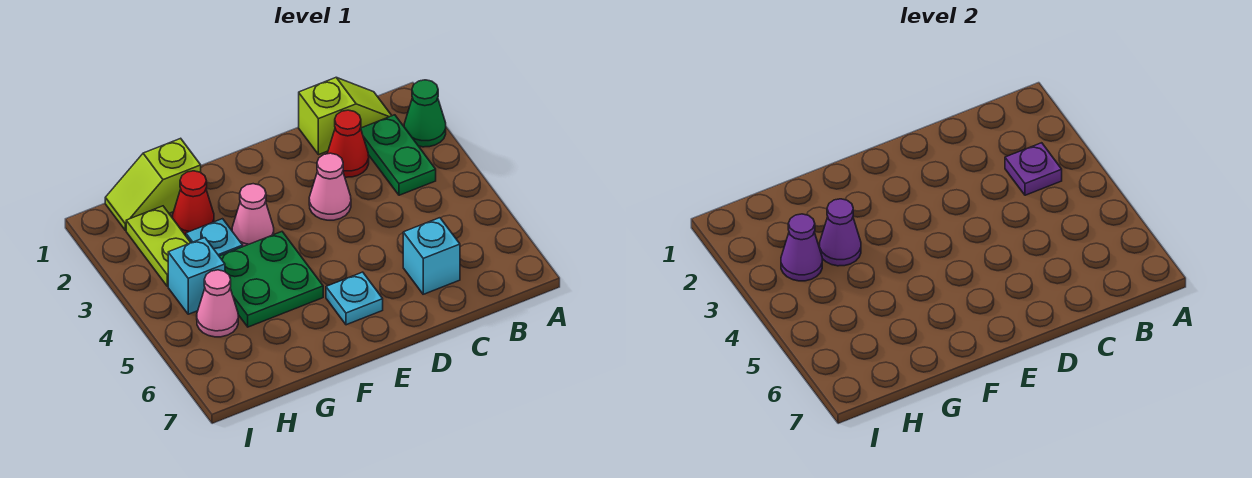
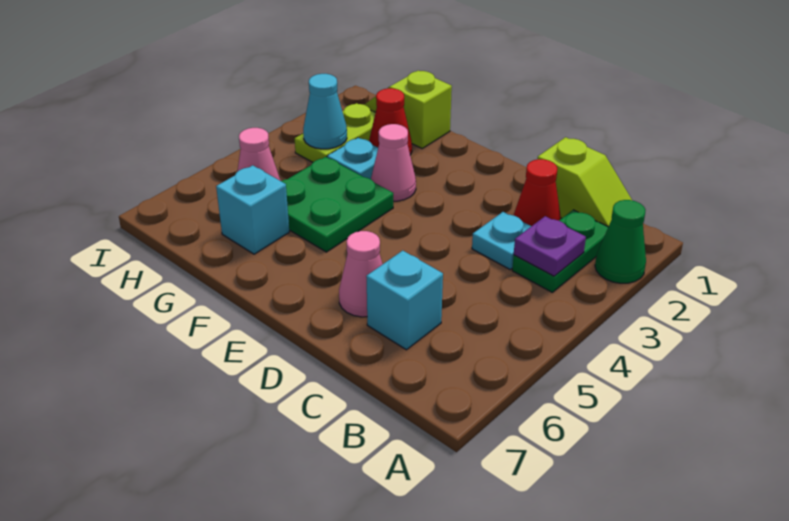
pink 1x1 cone [309,153,351,220] -> pink 1x1 cone moved to [339,231,382,317]
cyan 1x1 plate [326,272,383,325] -> cyan 1x1 plate moved to [472,212,531,269]
purple 1x1 cone [820,199,861,266] -> none
purple 1x1 cone [781,214,822,281] -> cyan 1x1 cone [303,74,347,149]
cyan 1x1 brick [168,238,225,314] -> cyan 1x1 brick moved to [216,165,289,254]

